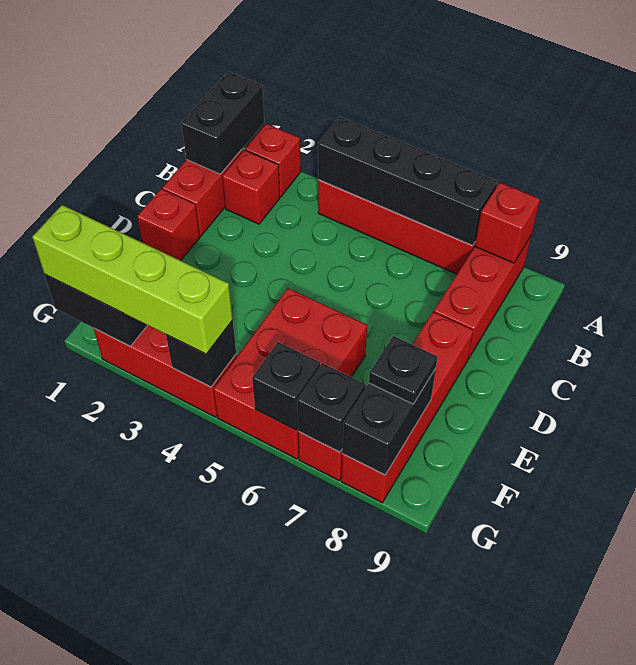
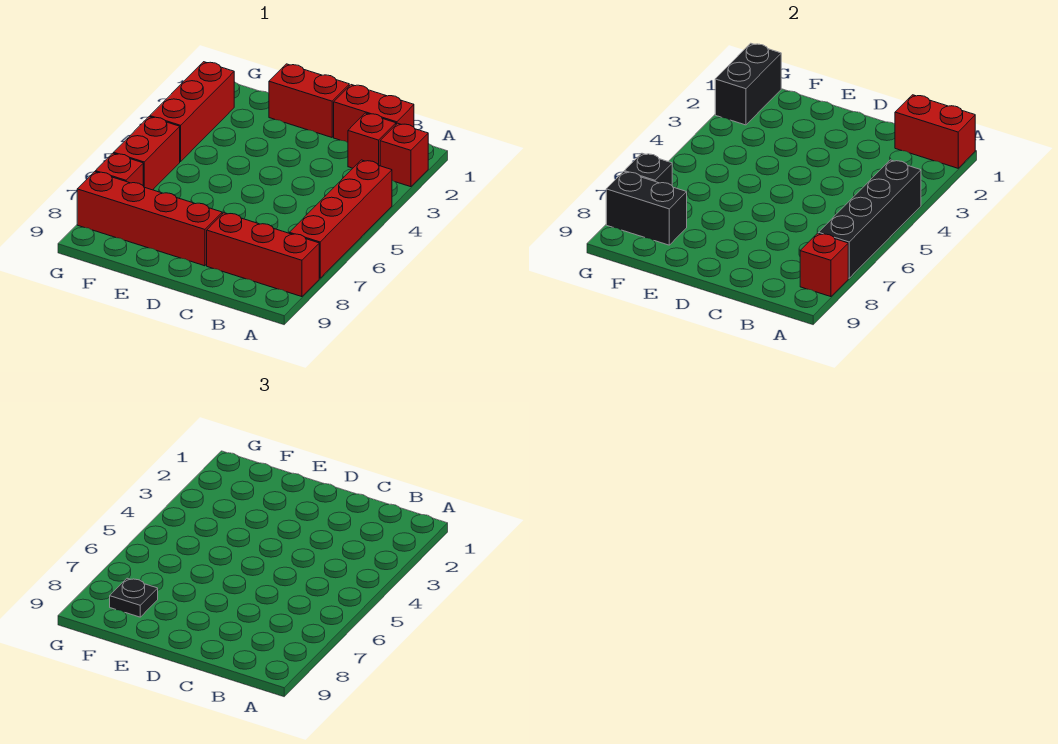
black 1x2 brick [181,72,264,174] -> red 1x2 brick [895,95,975,168]
red 1x1 brick [137,189,200,261] -> red 1x2 brick [269,64,349,137]
red 2x3 brick [213,288,367,459] -> red 1x2 brick [114,117,180,190]
lime 1x4 brick [32,205,233,354] -> none
black 1x1 brick [166,321,236,387] -> none
black 1x1 brick [252,342,320,430] -> none

